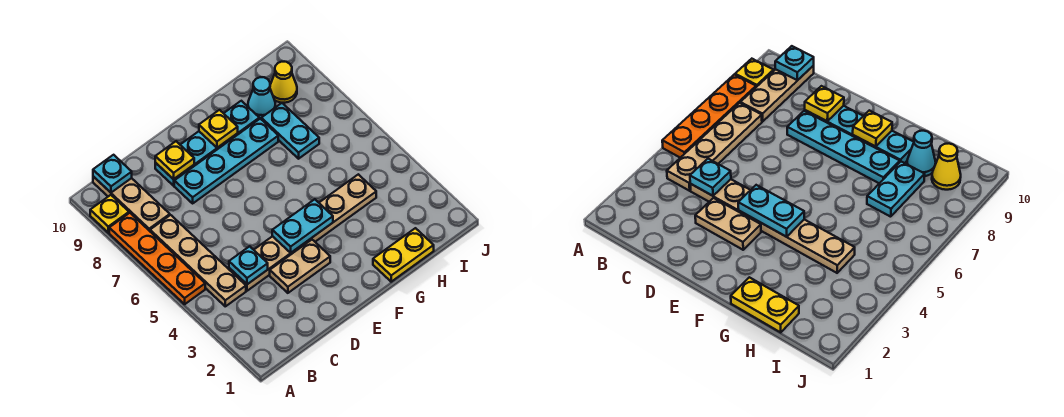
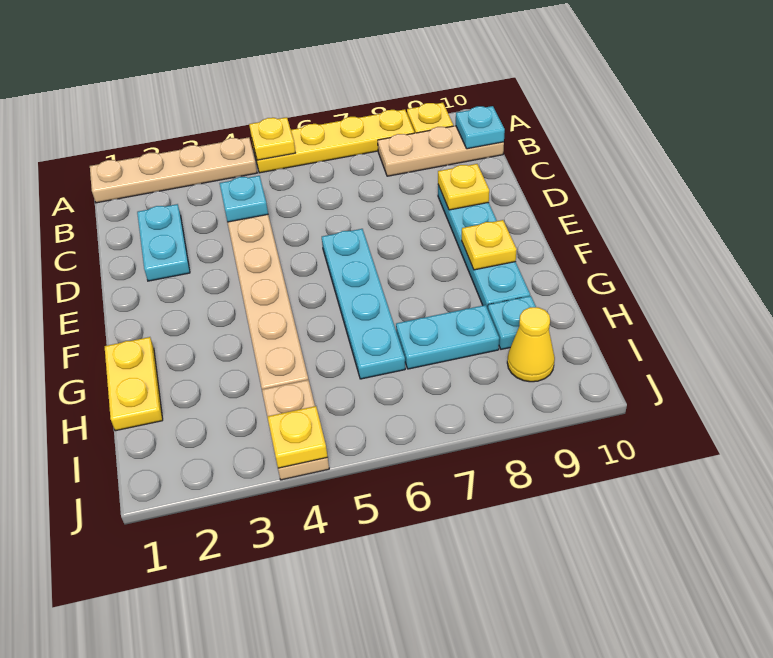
orange 1x4 plate [109,213,205,304] -> yellow 1x4 plate [252,109,414,173]
none -> yellow 1x1 plate [249,117,295,160]
tan 1x4 plate [150,215,246,306] -> tan 1x4 plate moved to [90,137,257,203]
tan 1x2 plate [270,240,330,293] -> tan 1x2 plate moved to [262,380,329,480]
cyan 1x4 plate [174,119,278,203] -> cyan 1x4 plate moved to [322,229,405,379]
cyan 1x2 plate [272,199,333,253] -> cyan 1x2 plate moved to [137,204,190,281]
cyan 1x1 cone [248,77,275,118] -> cyan 1x1 plate [488,296,536,349]
none -> yellow 1x1 plate [267,406,328,468]

